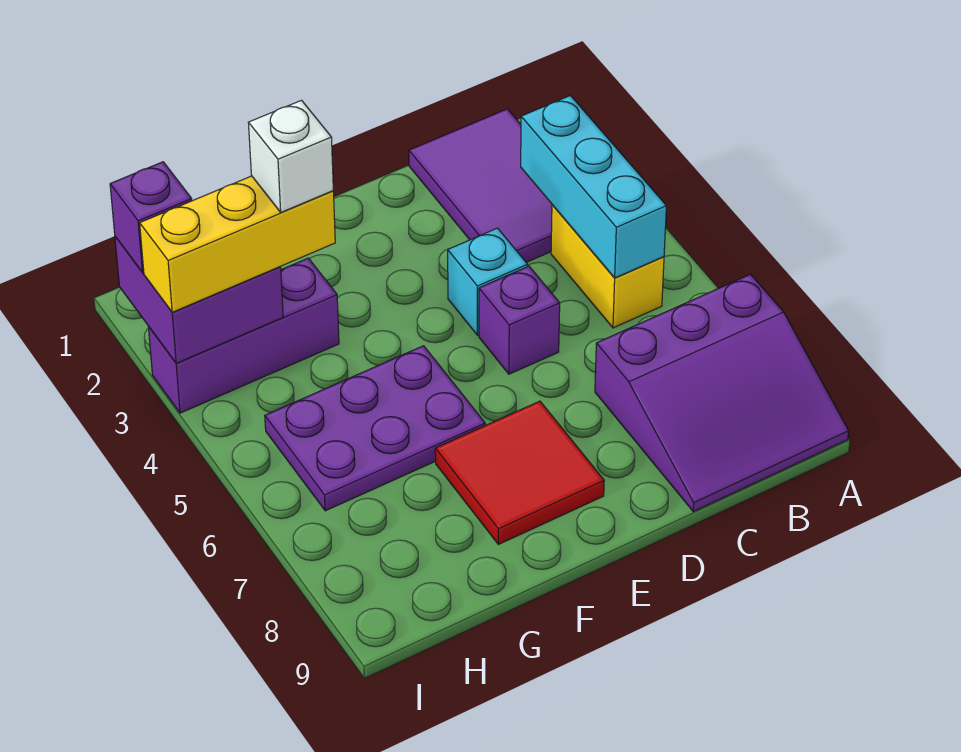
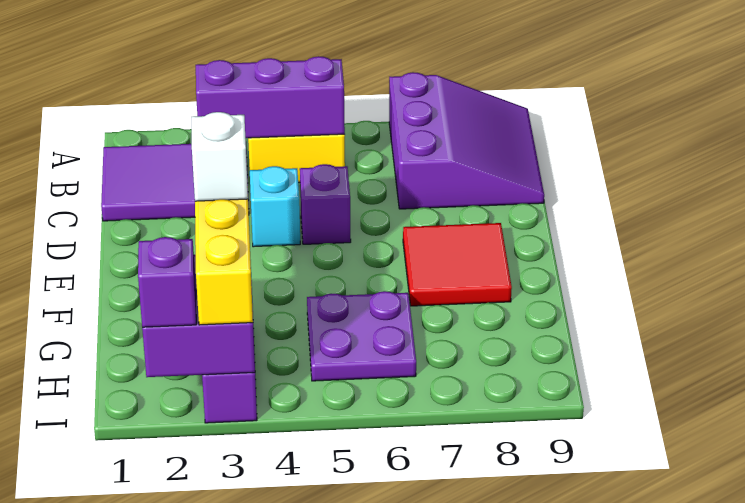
cyan 1x3 brick [521,96,666,278] -> purple 1x3 brick [196,56,345,138]
purple 2x3 plate [265,346,485,511] -> purple 2x2 plate [307,291,416,381]

